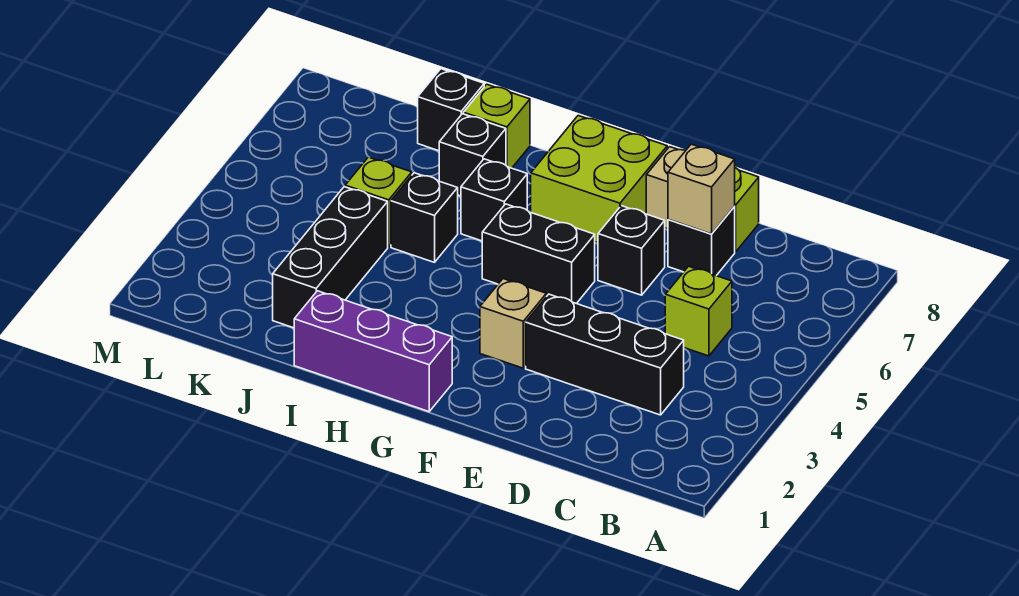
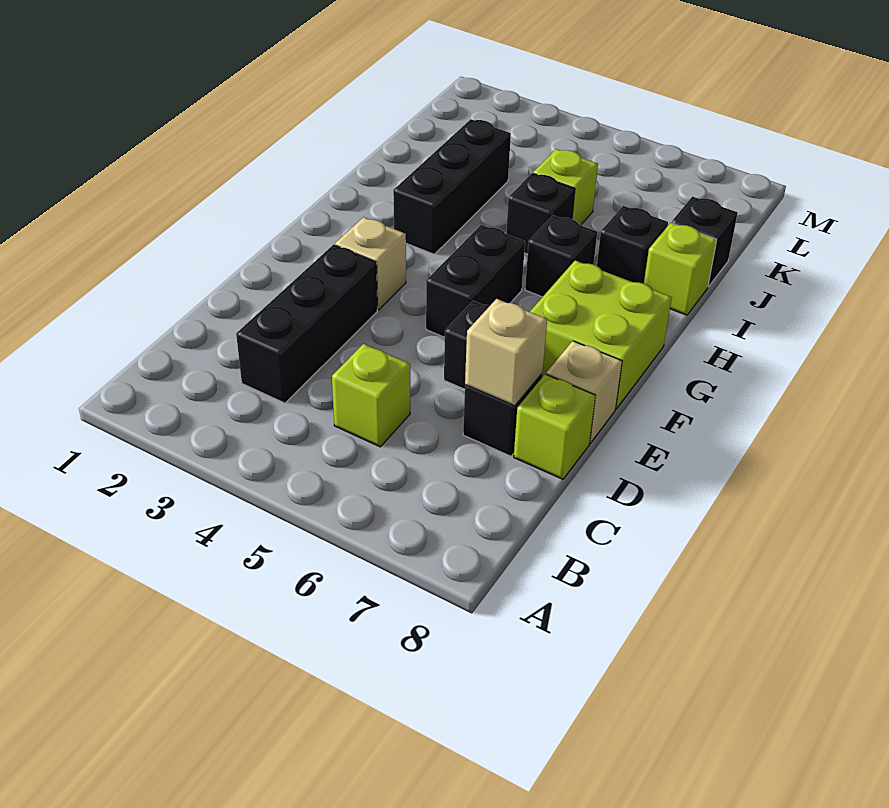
purple 1x3 brick [294,291,452,412] -> none
black 1x3 brick [273,187,388,328] -> black 1x3 brick turned to [393,119,511,254]

